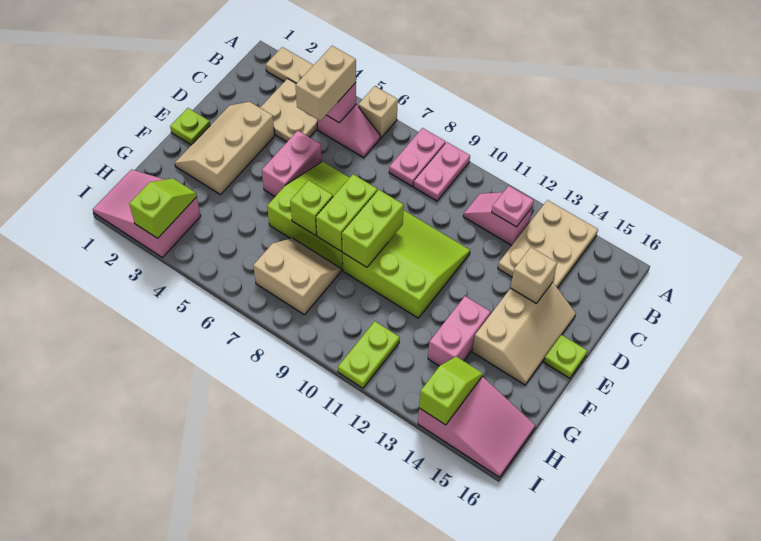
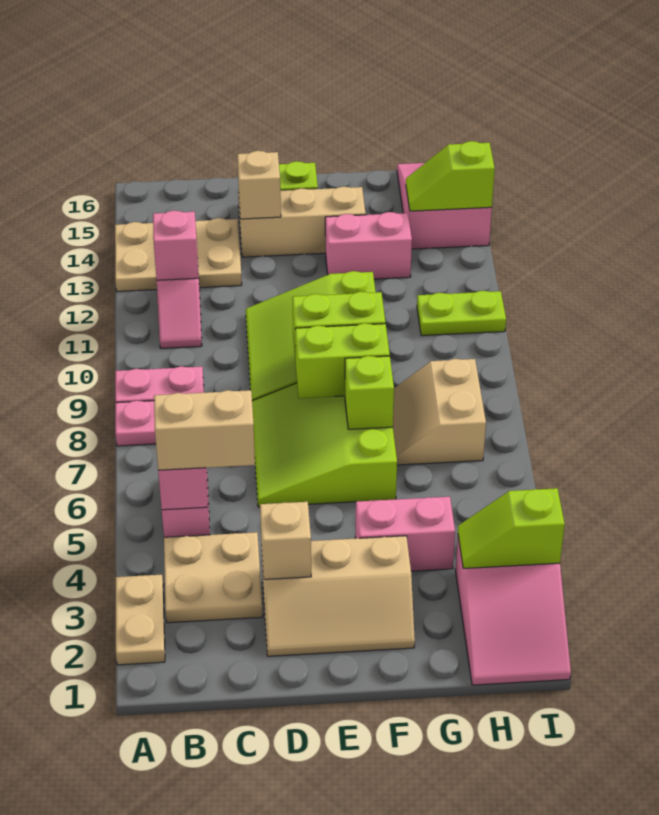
tan 1x1 brick [358,86,398,138] -> tan 1x1 brick moved to [260,502,311,579]
pink 1x1 plate [492,186,534,227] -> pink 1x1 brick [153,210,198,280]
pink 1x2 brick [262,131,322,196] -> pink 1x2 brick moved to [355,497,455,571]
lime 1x1 plate [170,108,210,145] -> none

